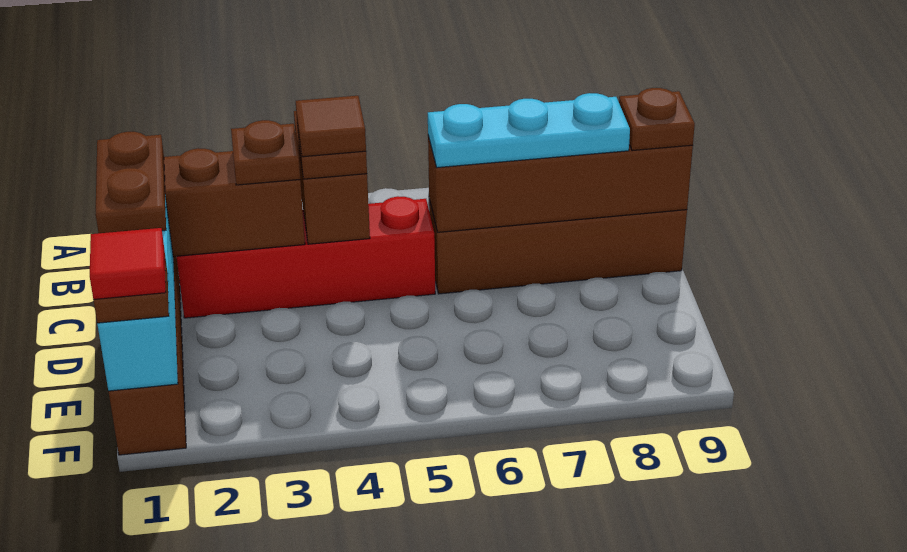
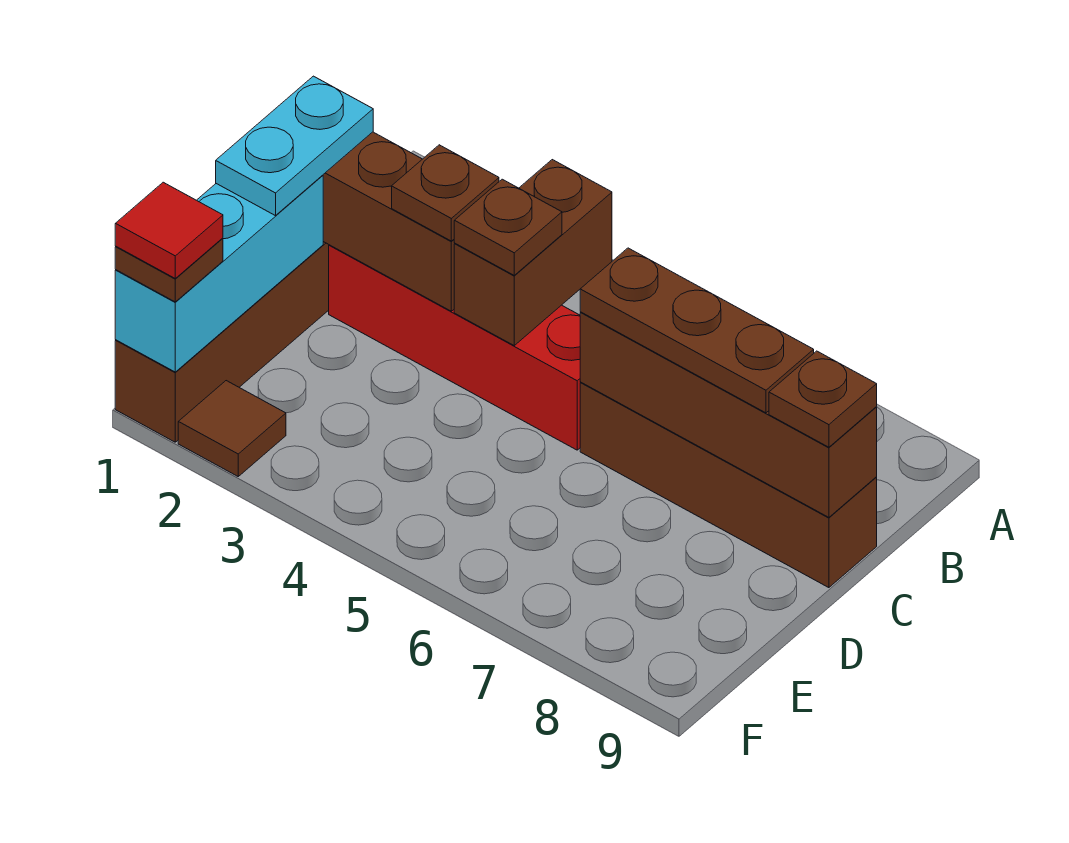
brown 1x2 plate [96,132,166,233] -> cyan 1x2 plate [216,76,373,216]
brown 1x1 tile [296,96,366,157] -> brown 1x1 tile moved to [178,381,286,476]
cyan 1x3 plate [428,93,630,168] -> brown 1x3 plate [580,248,814,413]

